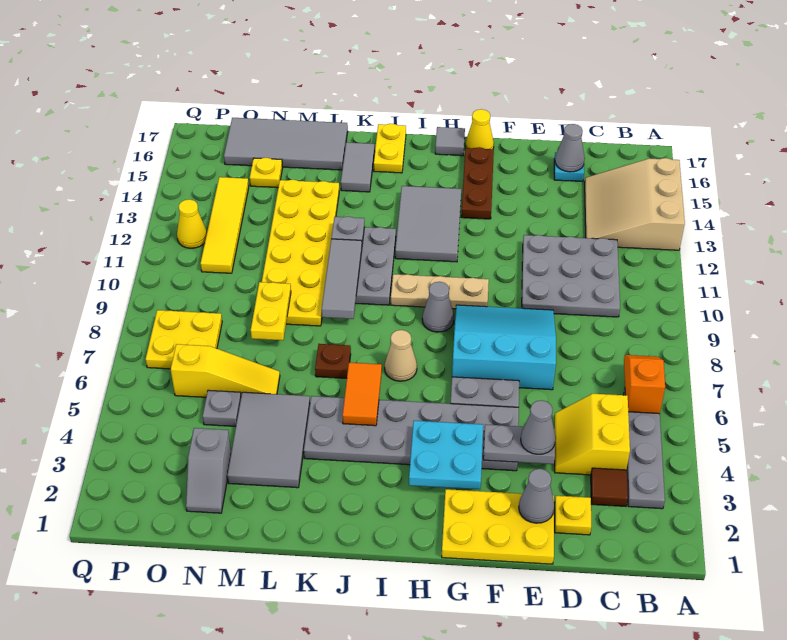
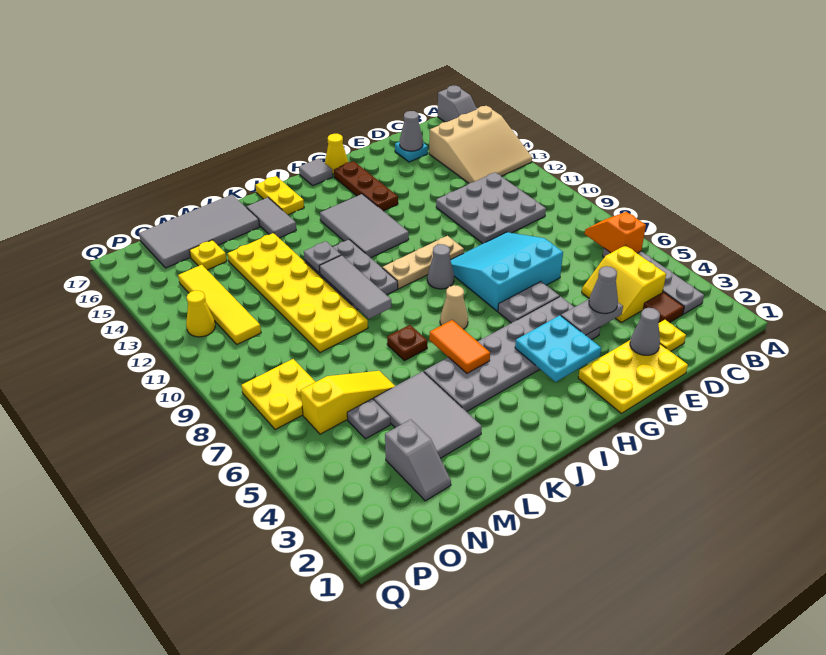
tan 3x3 slope [585,158,685,250] -> tan 3x3 slope turned to [429,106,532,183]
none -> grey 1x2 slope [438,85,477,122]
yellow 1x2 plate [251,282,291,340] -> none

